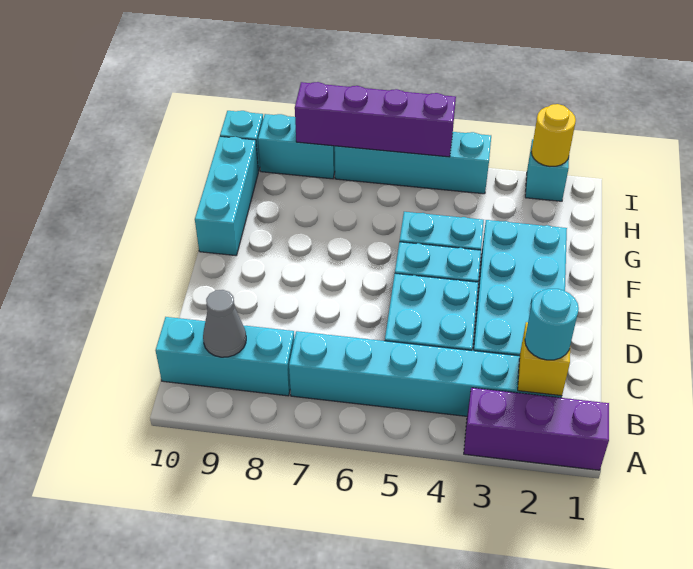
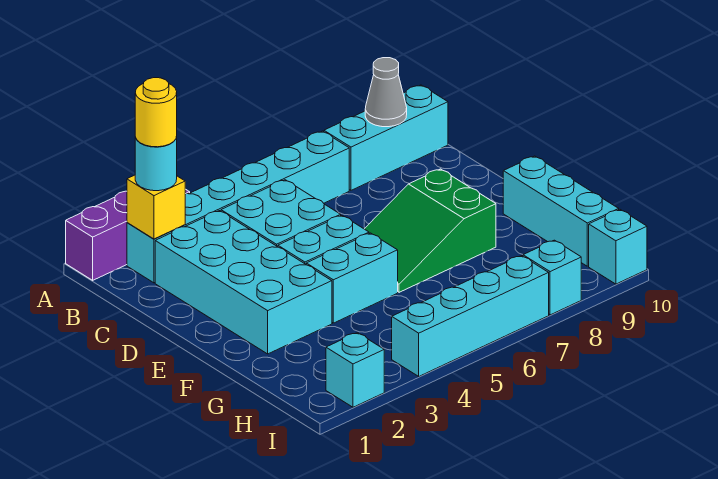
none -> green 2x3 slope [365,169,496,292]
yellow 1x1 round brick [531,104,576,166] -> yellow 1x1 round brick moved to [135,78,177,147]
purple 1x4 brick [295,82,456,157] -> none
cyan 1x2 brick [258,114,335,179] -> cyan 1x1 brick [523,240,581,315]

